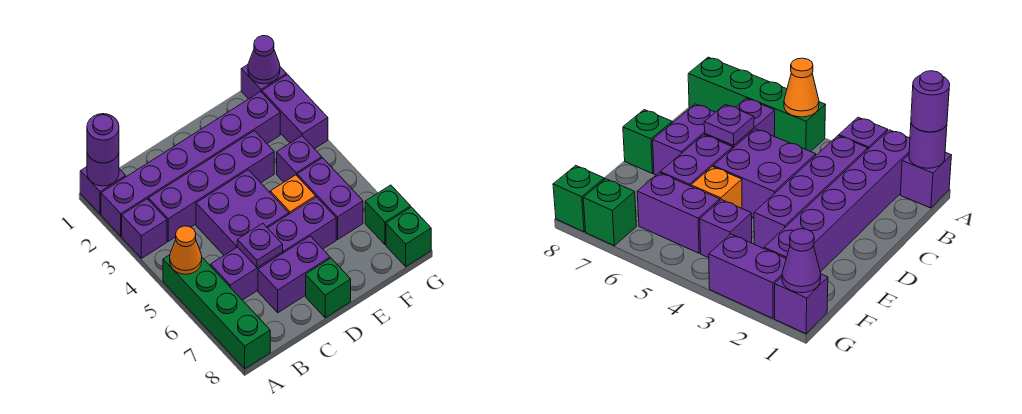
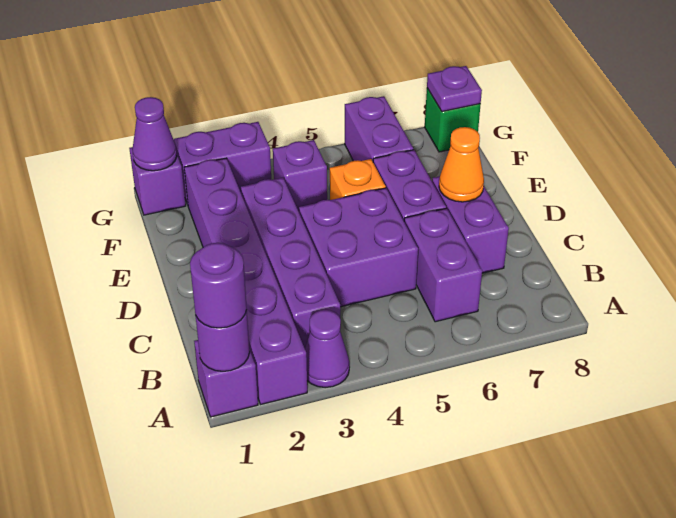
purple 1x1 brick [122,199,167,258] -> purple 1x1 cone [305,310,350,388]
green 1x4 brick [163,255,270,369] -> none
orange 1x1 cone [170,226,202,274] -> orange 1x1 cone moved to [439,127,484,202]
purple 1x1 plate [237,223,283,268] -> purple 1x1 plate moved to [427,66,482,111]
green 1x1 brick [306,258,351,318] -> none
purple 1x2 brick [297,158,363,239] -> purple 1x2 brick turned to [345,96,413,161]
green 1x1 brick [365,185,411,245] -> none

